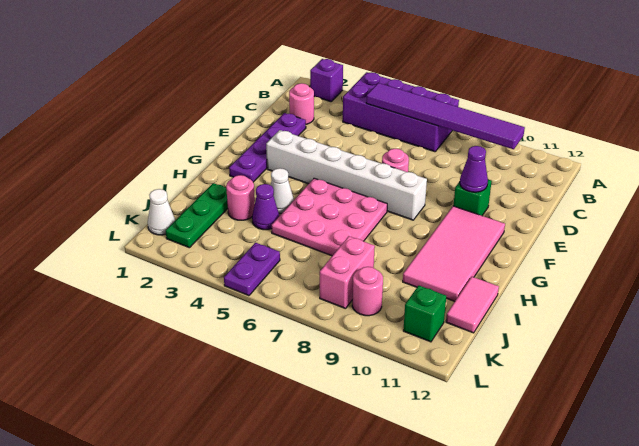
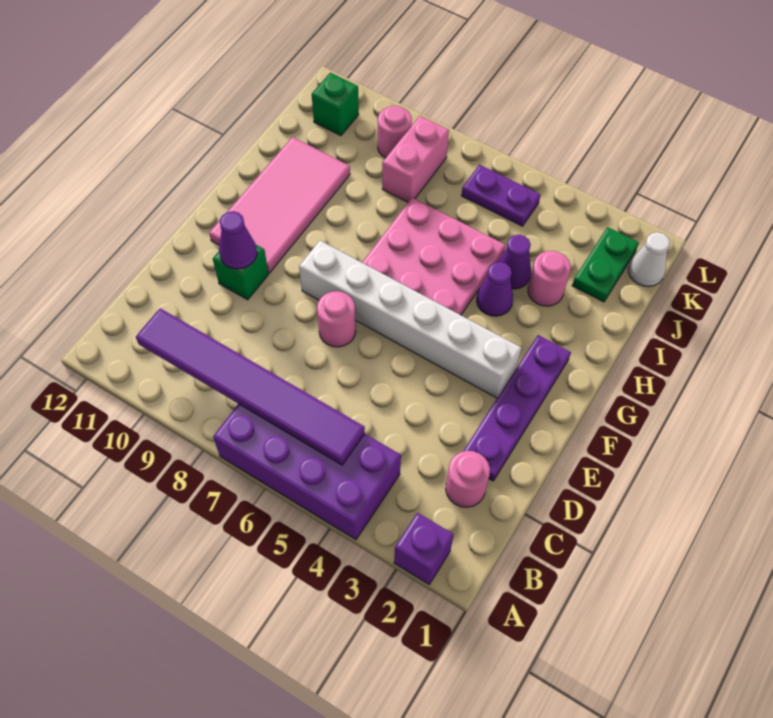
white 1x1 cone [271,168,294,213] -> purple 1x1 cone [477,262,513,316]
green 1x3 plate [166,183,228,248] -> green 1x2 plate [572,227,639,302]
pink 1x2 tile [446,277,499,333] -> none
purple 1x2 plate [224,243,280,296] -> purple 1x2 plate turned to [461,165,540,226]

